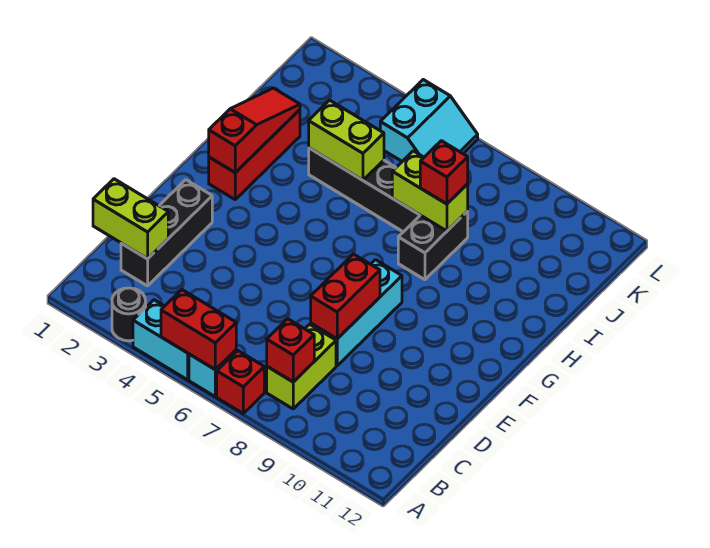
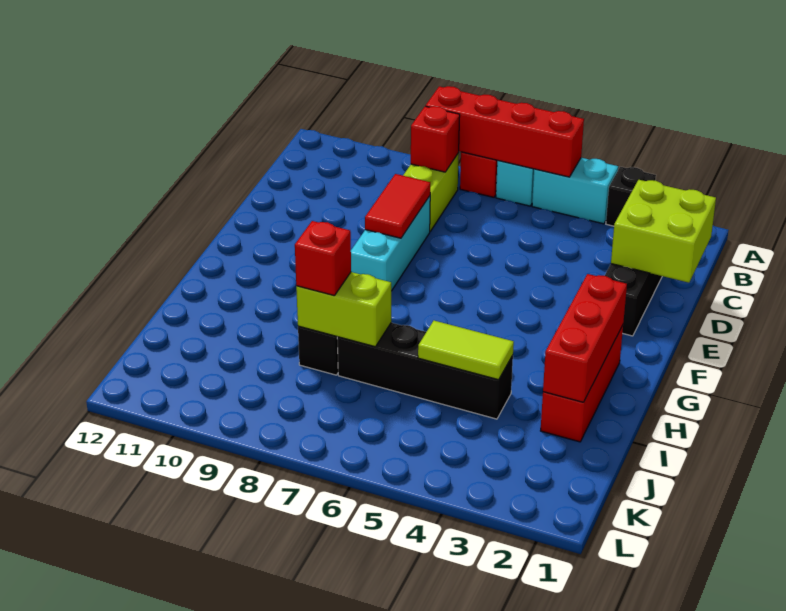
black 1x1 round brick [112,288,146,341] -> black 1x1 brick [606,167,656,226]
red 1x2 brick [161,290,236,370] -> red 1x4 brick [426,86,584,177]
lime 1x2 brick [93,179,168,259] -> lime 2x2 brick [611,180,716,283]
red 1x2 brick [311,254,380,339] -> red 1x2 tile [365,174,430,238]
red 1x3 slope [209,88,300,173] -> red 1x3 brick [543,274,627,402]
lime 1x2 brick [309,100,384,180] -> lime 1x2 tile [418,321,514,380]
cyan 2x2 slope [380,80,478,161] -> none

